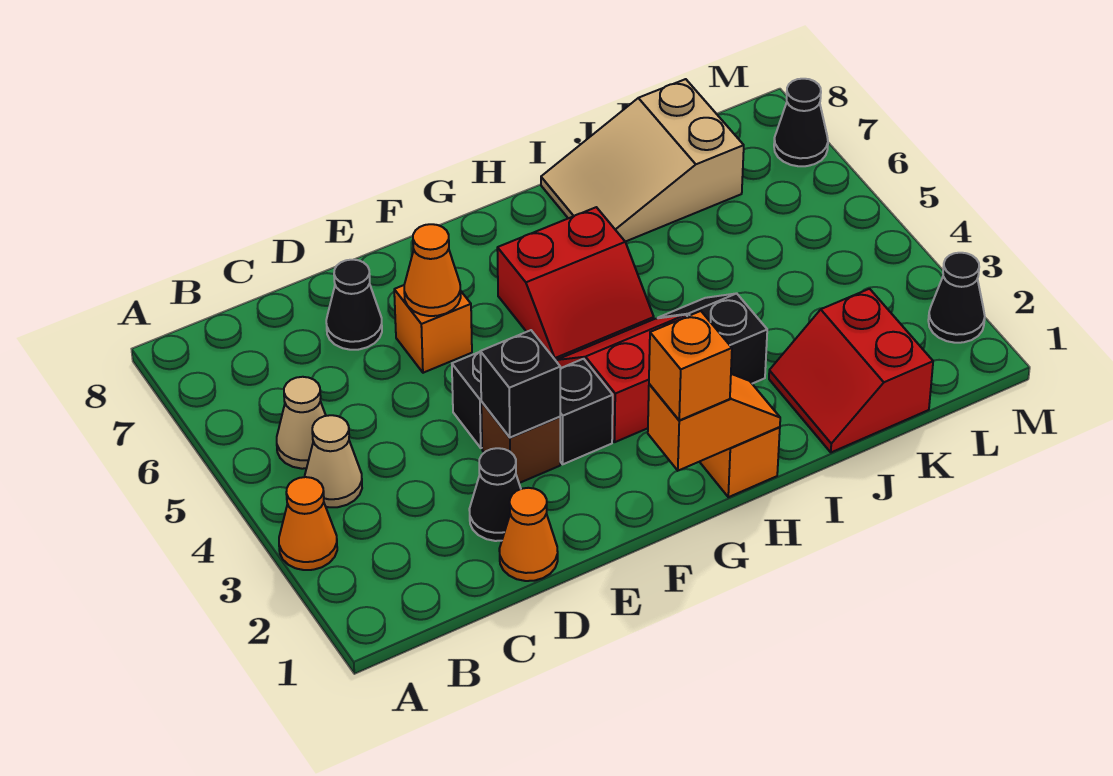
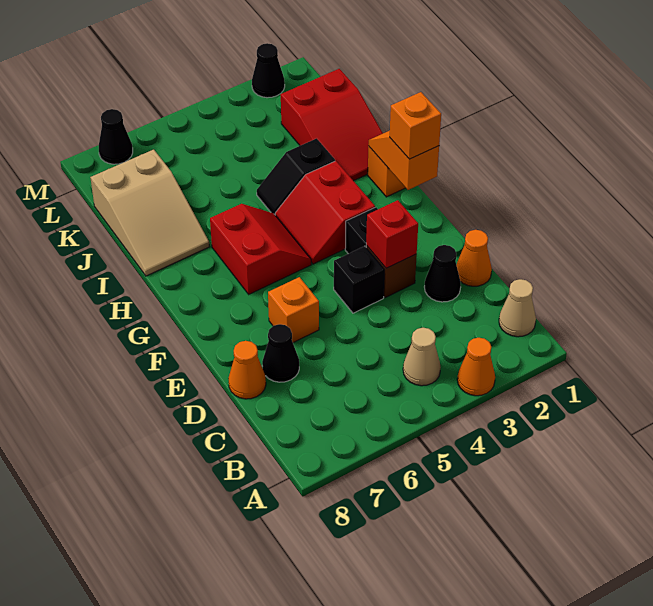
tan 1x1 cone [277,377,326,469] -> tan 1x1 cone moved to [499,279,536,337]
black 1x1 brick [480,330,560,437] -> red 1x1 brick [366,200,418,268]
orange 1x1 cone [404,224,461,316] -> orange 1x1 cone moved to [228,341,266,399]
red 2x2 slope [769,289,933,452] -> red 2x3 slope [281,69,383,181]

